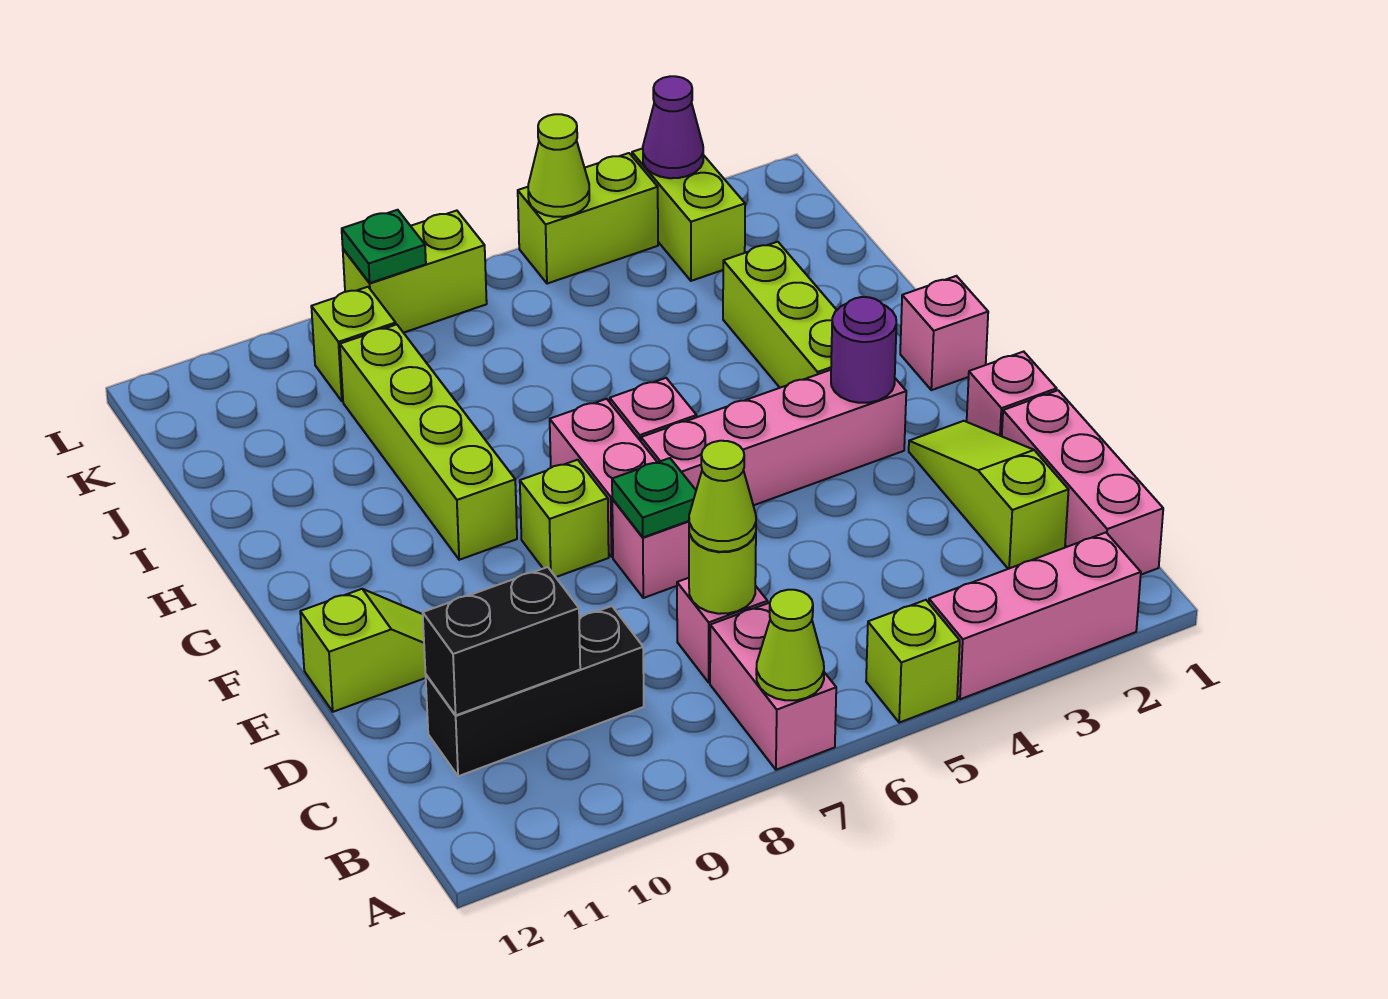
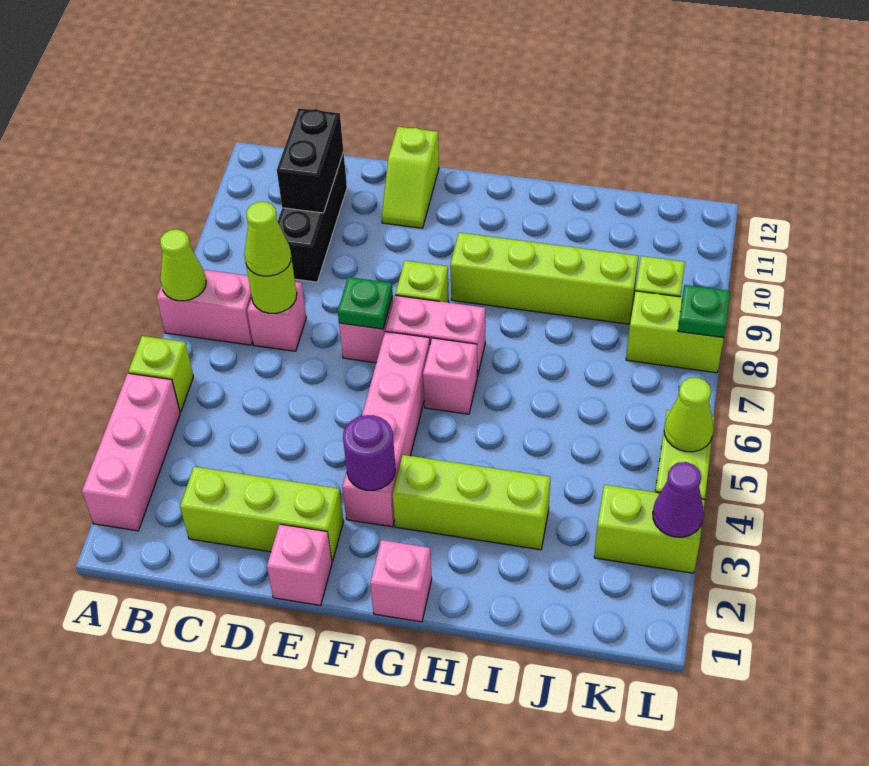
pink 1x3 brick [1002,390,1163,575] -> none
lime 1x3 slope [909,421,1069,569] -> lime 1x3 brick [180,467,344,561]
lime 1x2 brick [343,211,487,333] -> lime 1x2 brick turned to [626,291,724,373]

